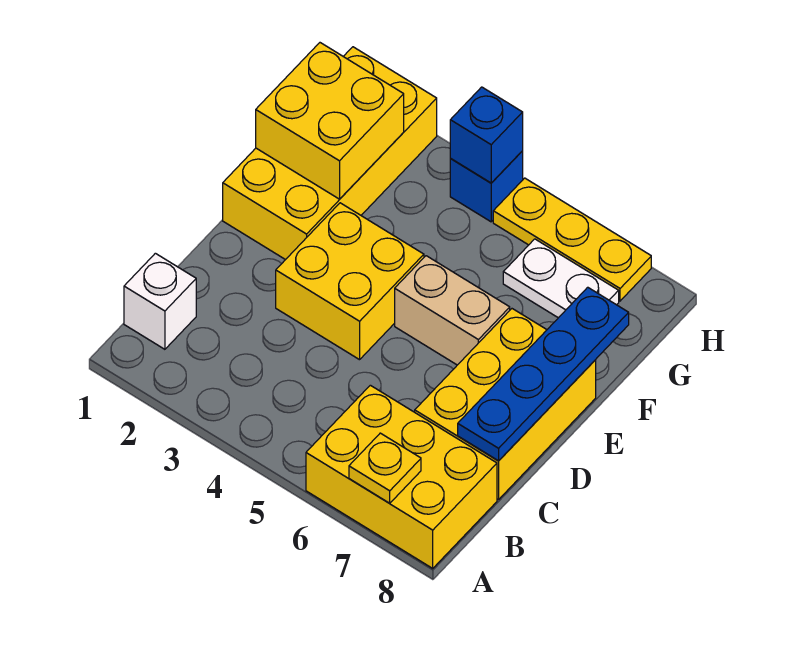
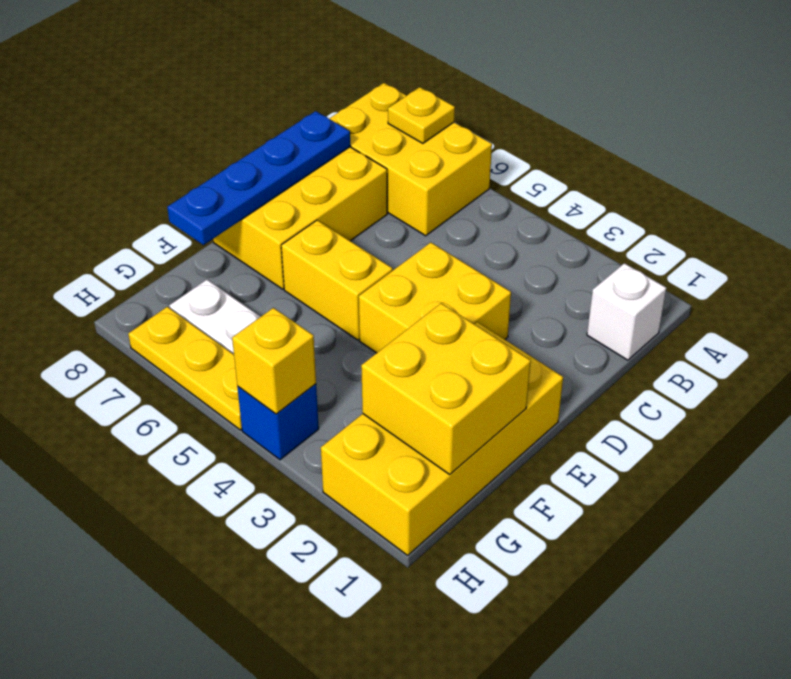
tan 1x2 brick [395,256,510,365] -> yellow 1x2 brick [281,220,393,340]
blue 1x1 brick [450,87,523,183] -> yellow 1x1 brick [232,308,316,414]

